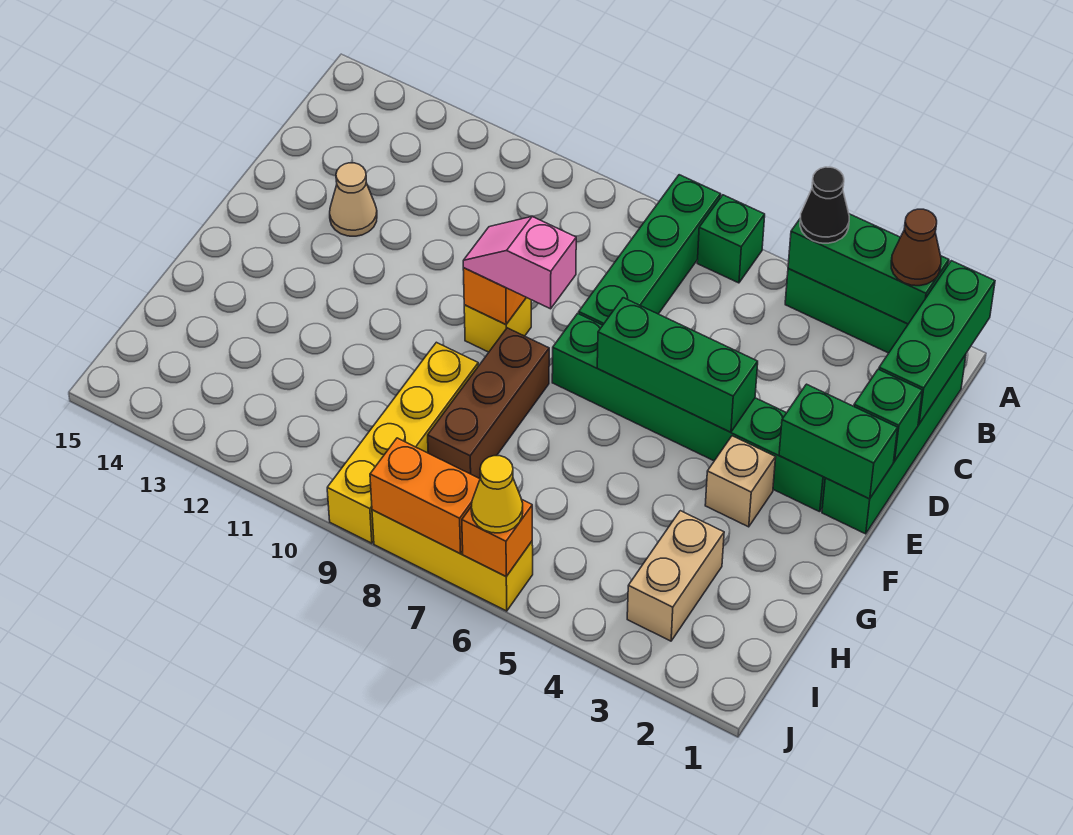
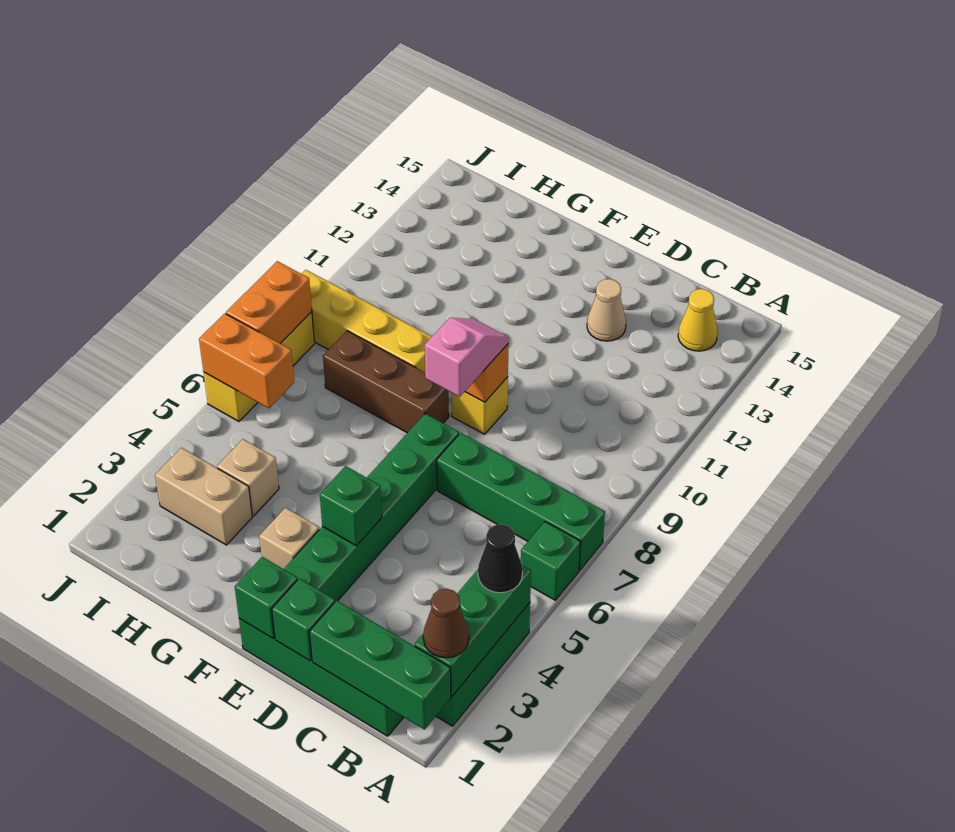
green 1x2 brick [779,384,898,499] -> green 1x1 brick [235,557,298,639]
green 1x3 brick [597,298,758,432] -> green 1x1 brick [320,466,382,546]
none -> tan 1x1 brick [217,439,279,516]
orange 1x1 brick [462,500,532,576] -> orange 1x2 brick [199,313,294,408]
yellow 1x1 cone [471,456,523,533] -> yellow 1x1 cone moved to [678,289,718,351]

